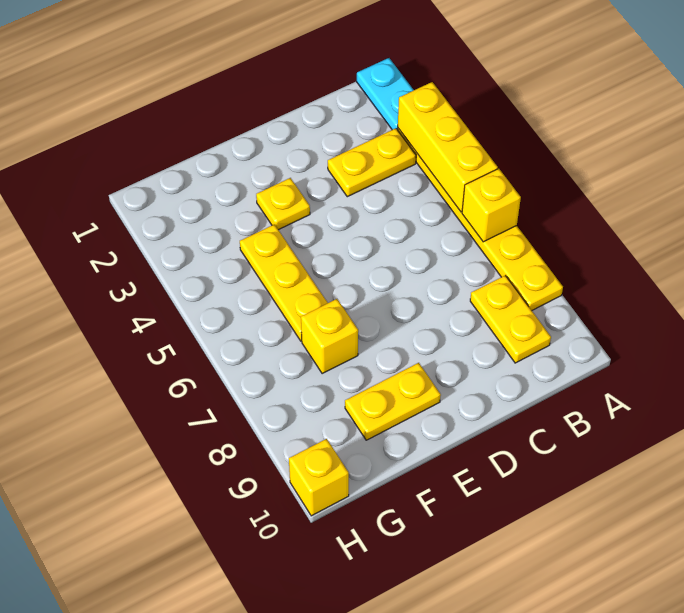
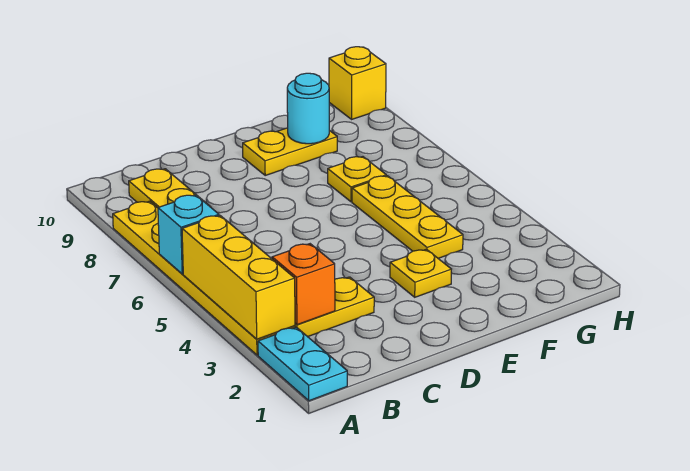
yellow 1x1 brick [462,169,521,242] -> cyan 1x1 brick [158,195,219,274]
none -> orange 1x1 brick [272,244,335,325]
yellow 1x1 brick [301,299,358,373] -> yellow 1x1 plate [328,157,386,202]
none -> cyan 1x1 round brick [287,73,329,144]

